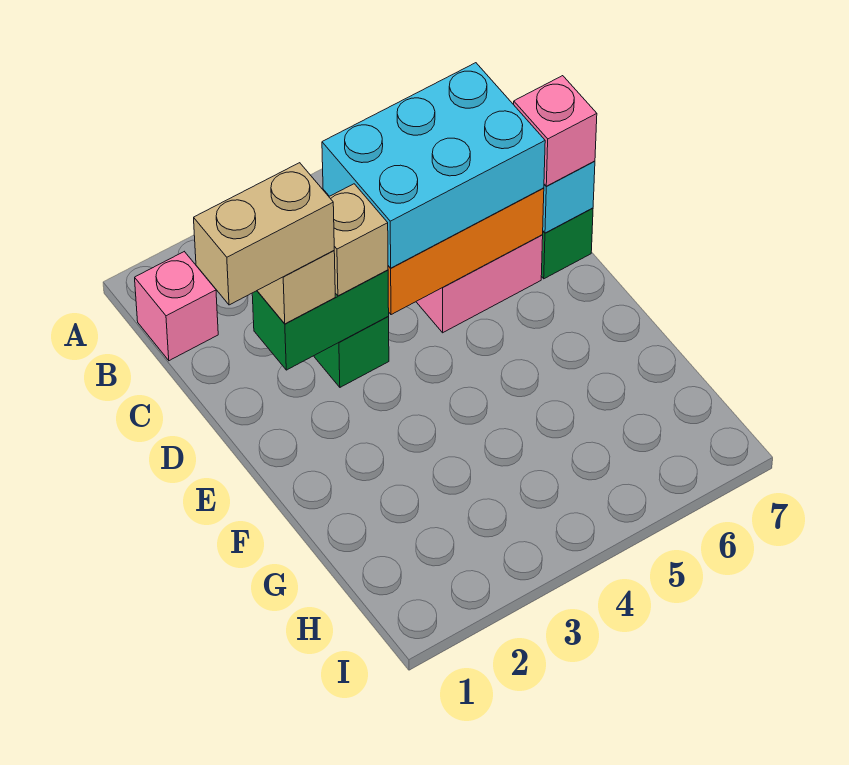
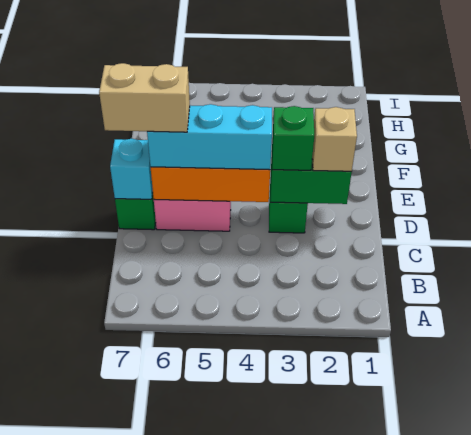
pink 1x1 brick [135,252,218,361] -> none
cyan 2x3 brick [322,63,545,268] -> cyan 1x3 brick [147,104,272,170]
tan 1x2 brick [194,163,334,305] -> tan 1x2 brick moved to [99,63,190,132]
tan 1x1 brick [329,184,388,296] -> green 1x1 brick [272,106,314,170]
pink 1x1 brick [514,76,597,186] -> none

